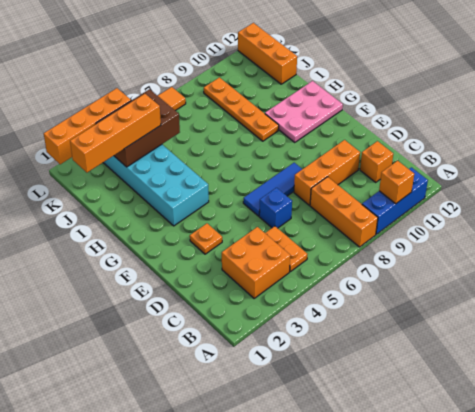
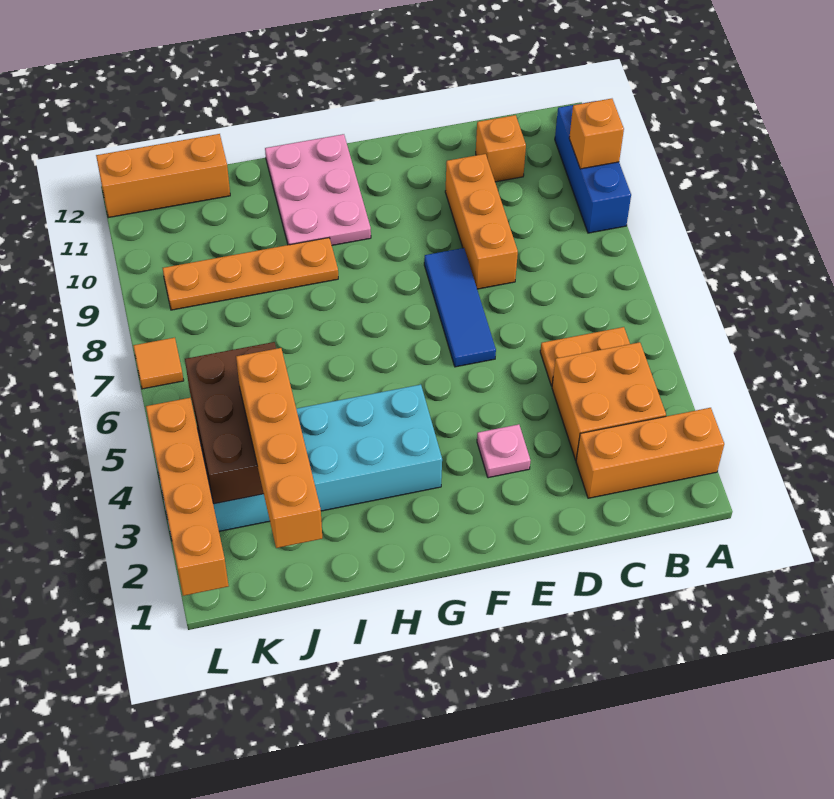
orange 1x3 brick [310,177,378,247] -> orange 1x3 brick moved to [576,408,724,498]
blue 1x1 brick [259,188,292,228] -> none
orange 1x1 plate [190,224,222,254] -> pink 1x1 plate [477,424,530,478]

